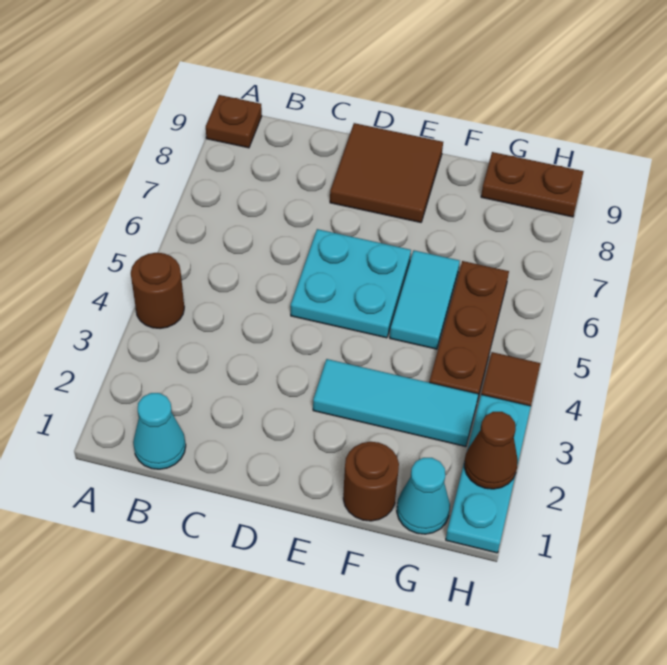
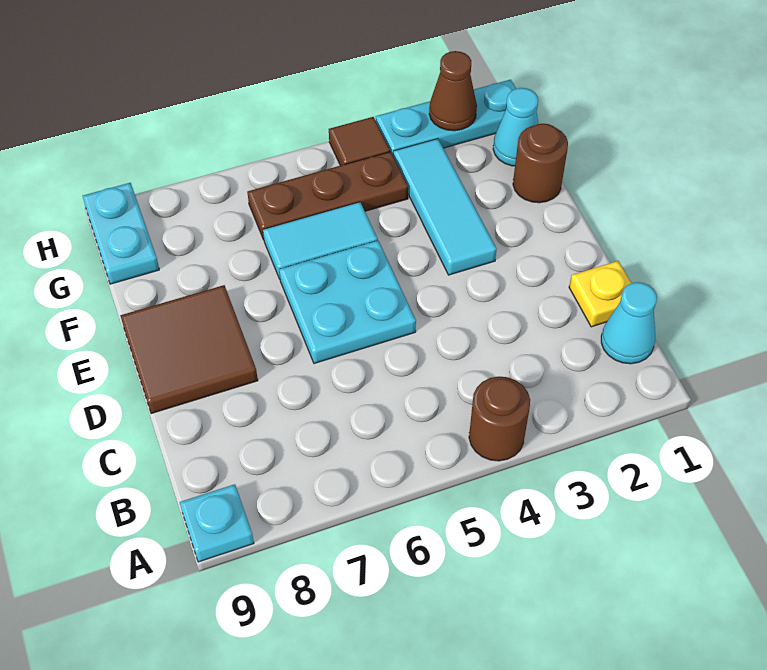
brown 1x1 plate [206,95,262,148] -> cyan 1x1 plate [180,484,254,562]
none -> yellow 1x1 plate [569,261,631,327]
brown 1x2 plate [481,152,584,217] -> cyan 1x2 plate [83,183,159,284]

